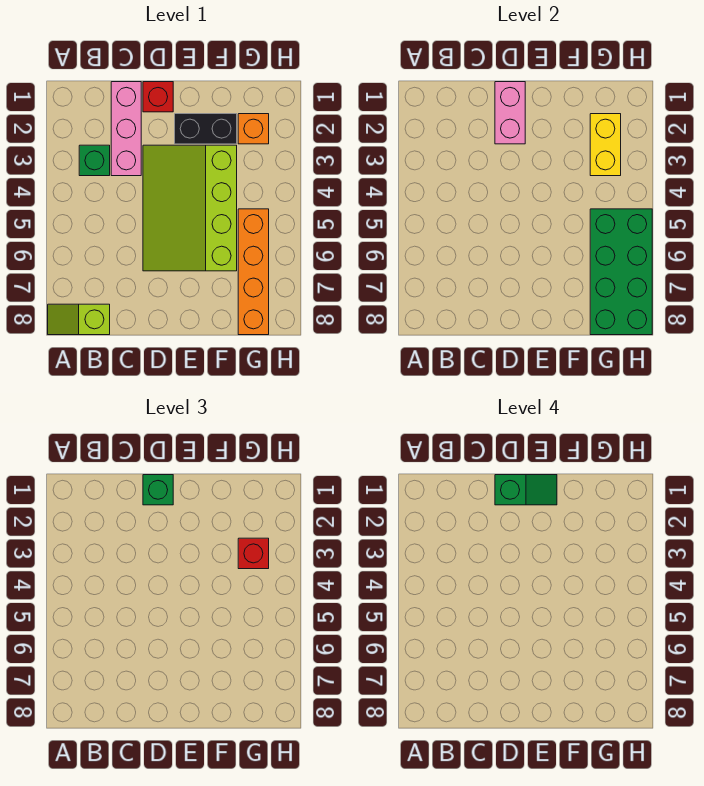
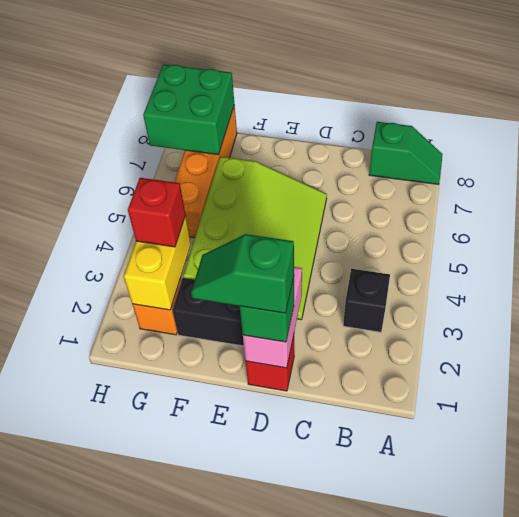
lime 1x2 slope [48,304,110,335] -> green 1x2 slope [369,122,443,184]
green 1x1 brick [79,145,110,176] -> black 1x1 brick [343,269,390,332]
pink 1x3 brick [111,82,141,176] -> none
green 2x4 brick [590,209,652,335] -> green 2x2 brick [143,65,234,155]

